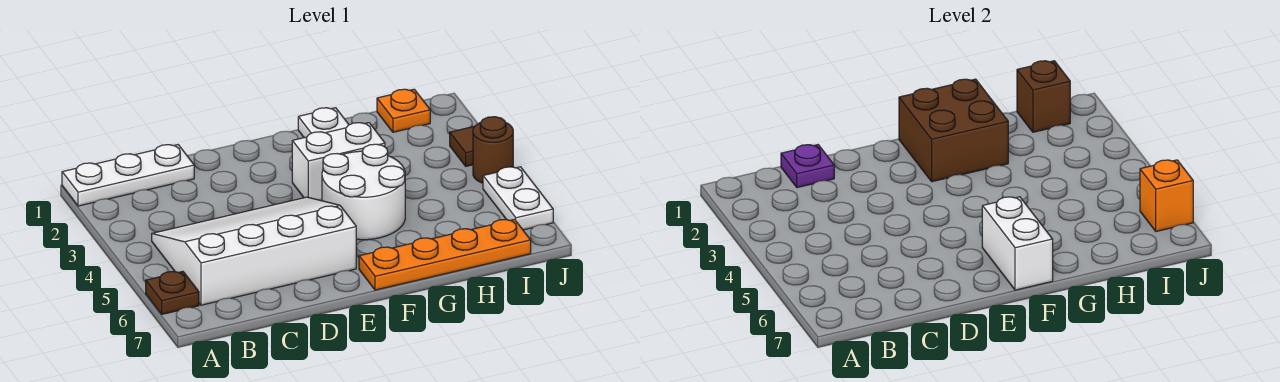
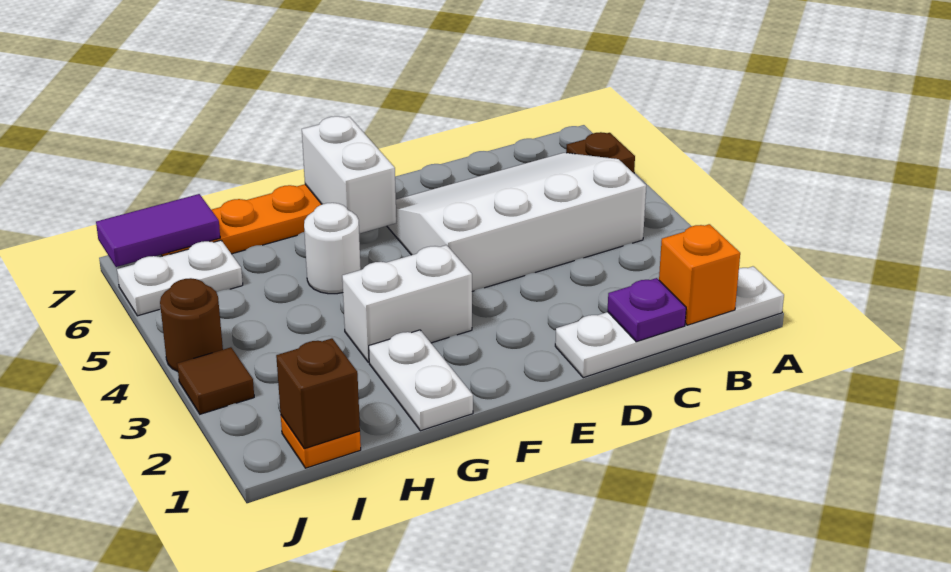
white 1x3 plate [62,145,194,206] -> white 1x4 plate [555,266,784,378]
white 3x4 slope [152,197,356,305] -> white 3x4 slope turned to [387,153,646,291]
brown 2x2 brick [899,79,1008,182] -> none
white 2x2 round brick [322,144,405,240] -> white 1x1 round brick [304,203,361,294]
none -> purple 1x2 tile [96,194,220,267]
white 1x2 plate [483,167,553,230] -> white 1x2 plate turned to [117,240,243,316]
orange 1x1 brick [1140,160,1193,232] -> orange 1x1 brick moved to [659,224,740,325]

